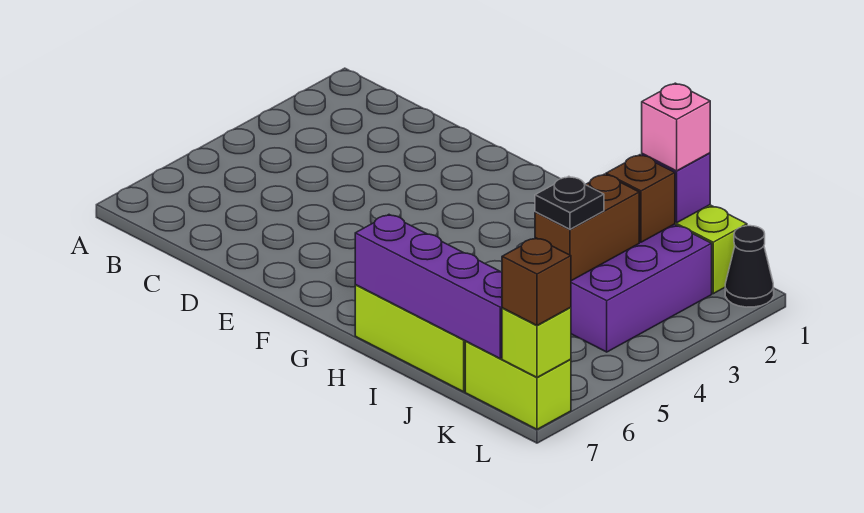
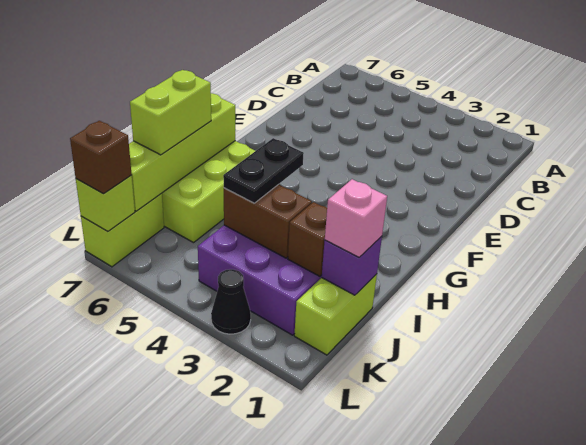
purple 1x4 brick [355,215,502,359] -> lime 1x4 brick [129,93,235,211]
none -> lime 1x2 brick [130,70,211,155]
black 1x1 plate [535,176,604,229] -> black 1x2 plate [223,138,304,203]
black 1x1 cone [725,226,774,307] -> black 1x1 cone moved to [211,269,251,334]

